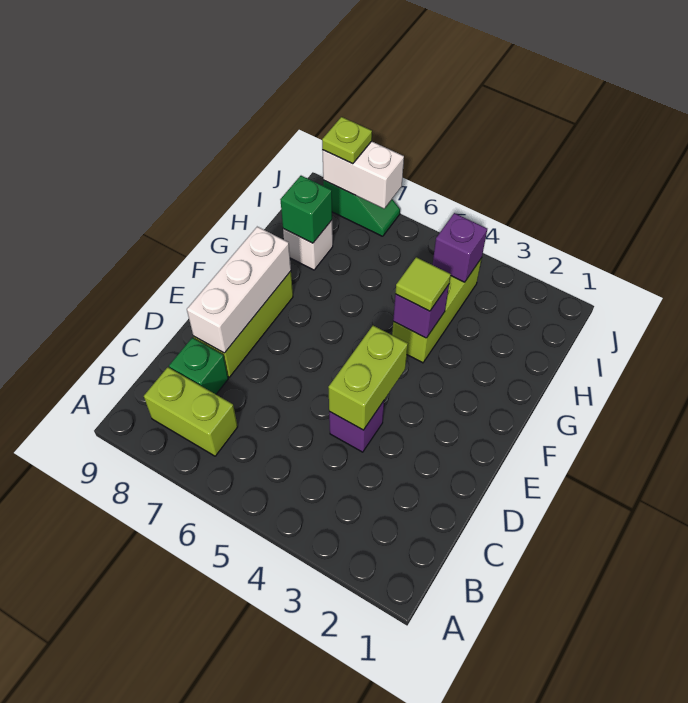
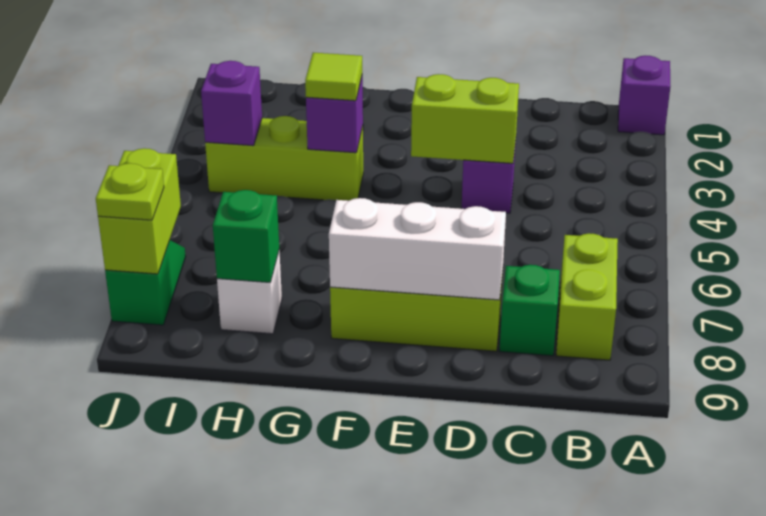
none -> purple 1x1 brick [618,56,671,135]
white 1x2 brick [322,141,404,209] -> lime 1x2 brick [98,148,181,274]

